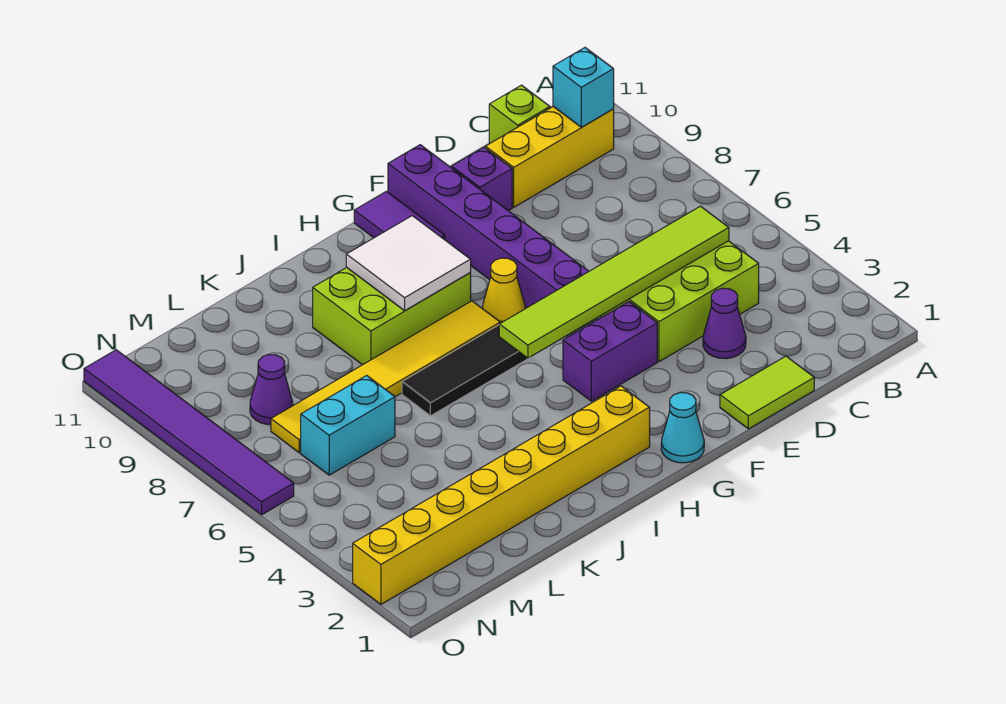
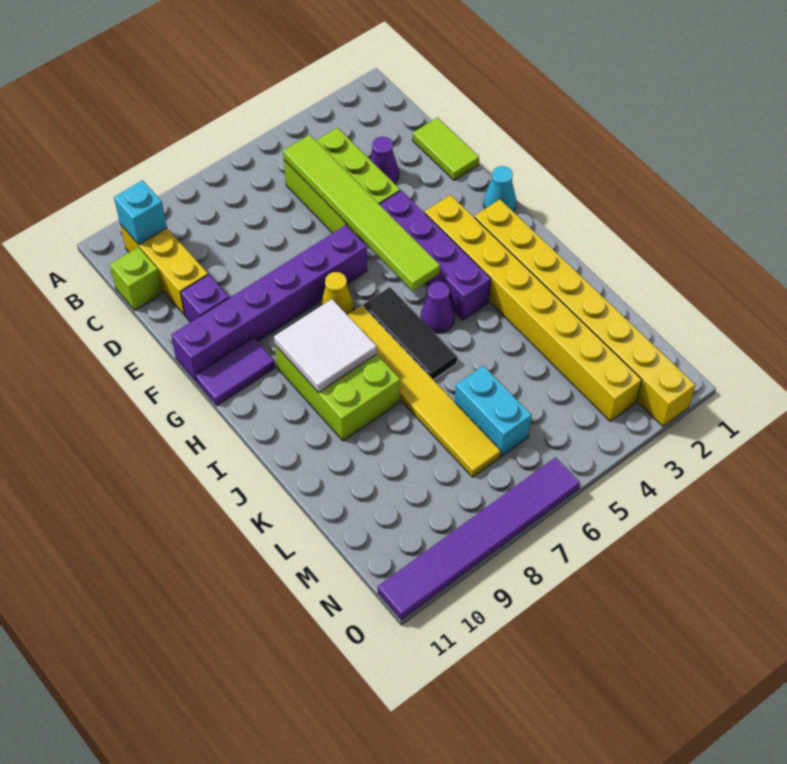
purple 1x2 brick [563,302,657,401] -> purple 1x4 brick [379,191,491,320]
none -> yellow 1x8 brick [425,195,642,421]
purple 1x1 cone [250,355,293,425] -> purple 1x1 cone moved to [421,281,455,333]

